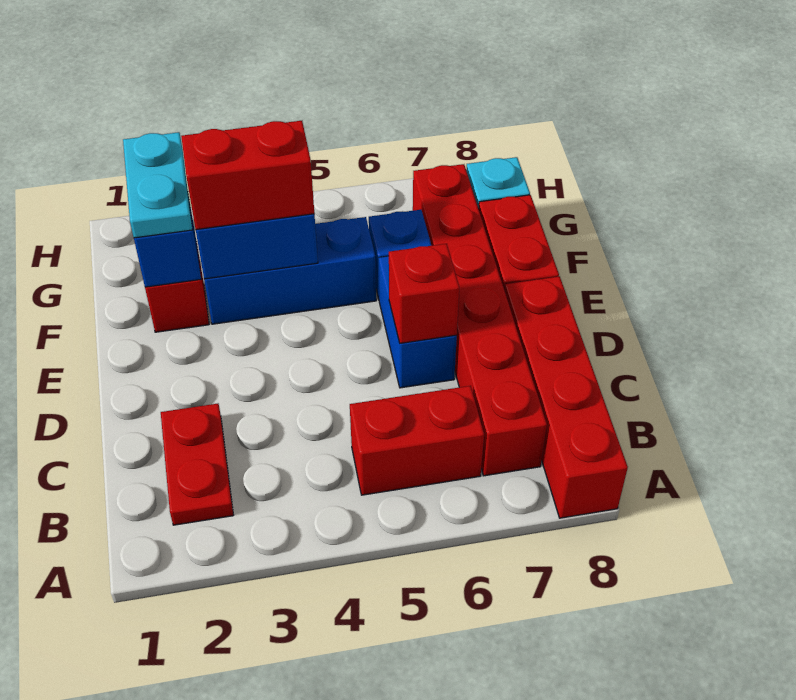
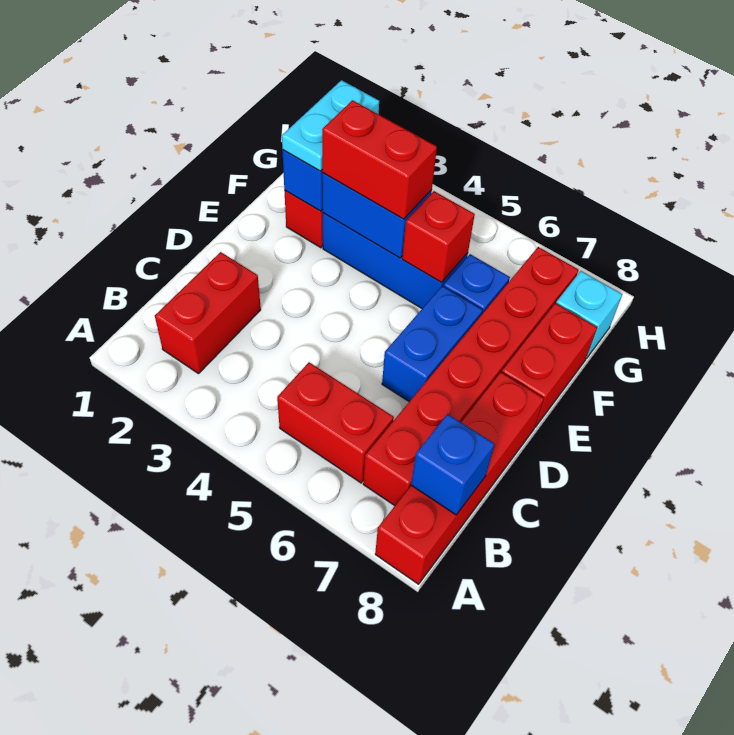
red 1x2 plate [161,404,233,525] -> red 1x2 brick [155,252,261,374]
none -> blue 1x1 brick [411,414,494,515]
red 1x1 brick [389,244,459,343] -> red 1x1 brick moved to [402,191,475,283]

